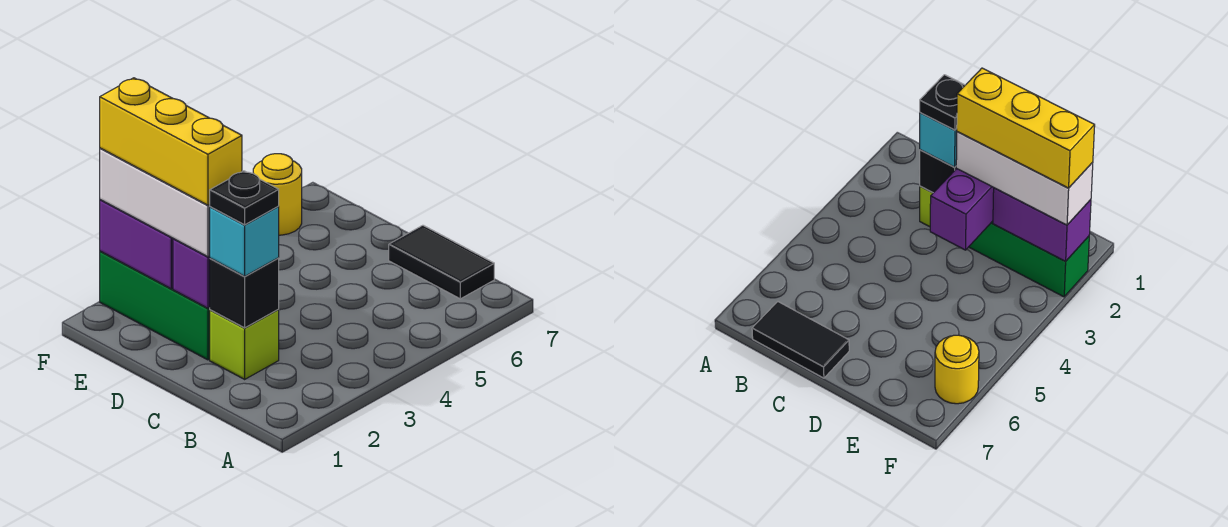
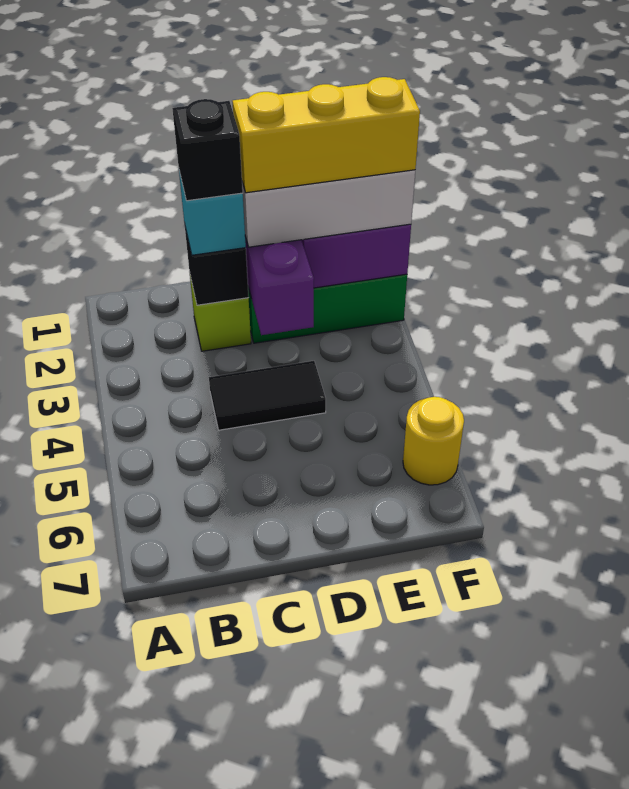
black 1x2 tile [389,225,494,299] -> black 1x2 tile moved to [209,361,326,430]
black 1x1 plate [210,171,279,225] -> black 1x1 brick [172,99,243,201]

